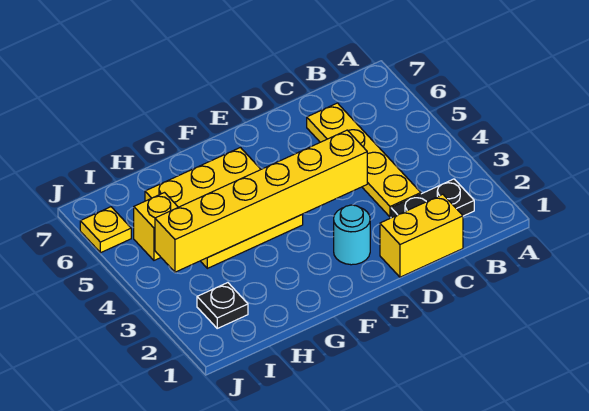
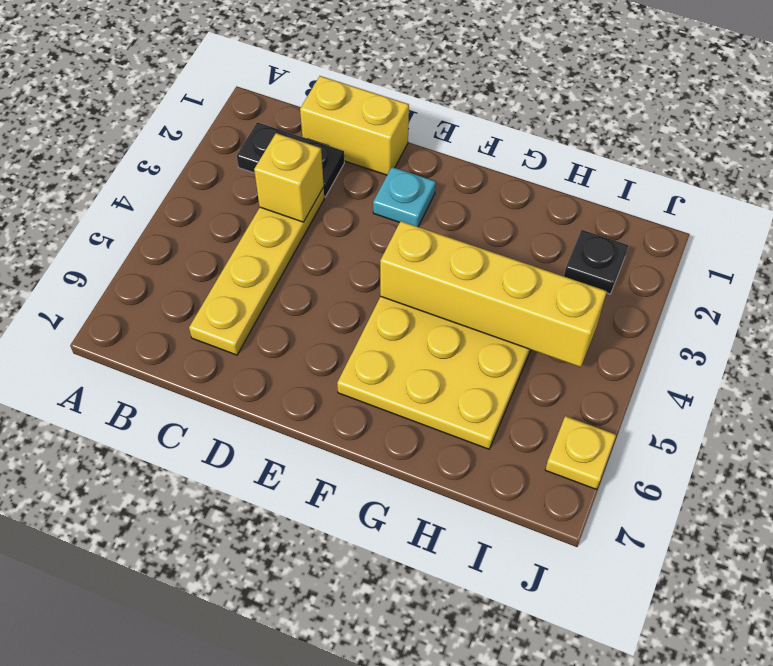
yellow 1x6 brick [155,130,367,272] -> yellow 1x4 brick [380,221,607,367]
cyan 1x1 round brick [334,205,370,265] -> cyan 1x1 plate [373,167,436,227]
yellow 1x1 brick [134,193,178,260] -> yellow 1x1 brick moved to [254,133,324,222]

